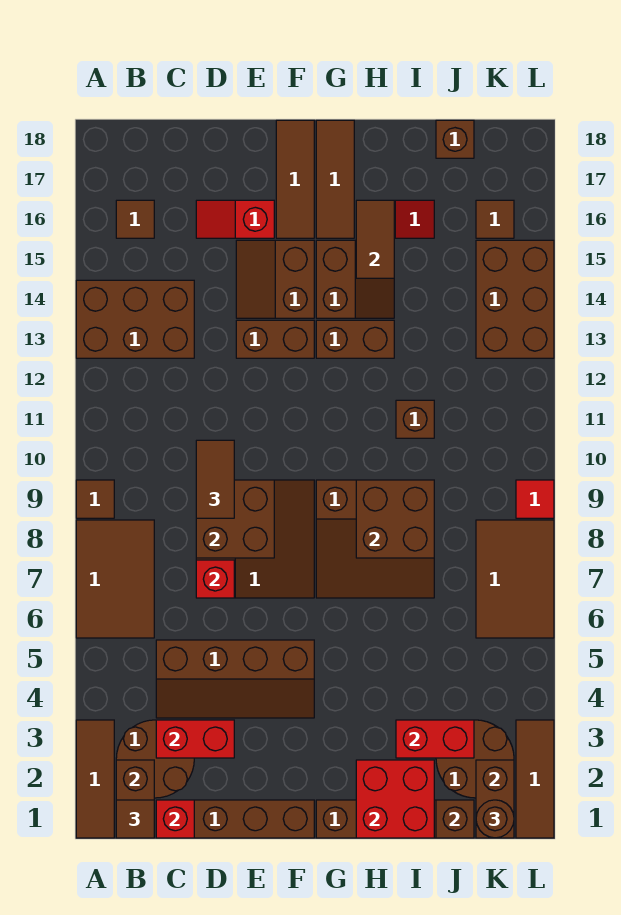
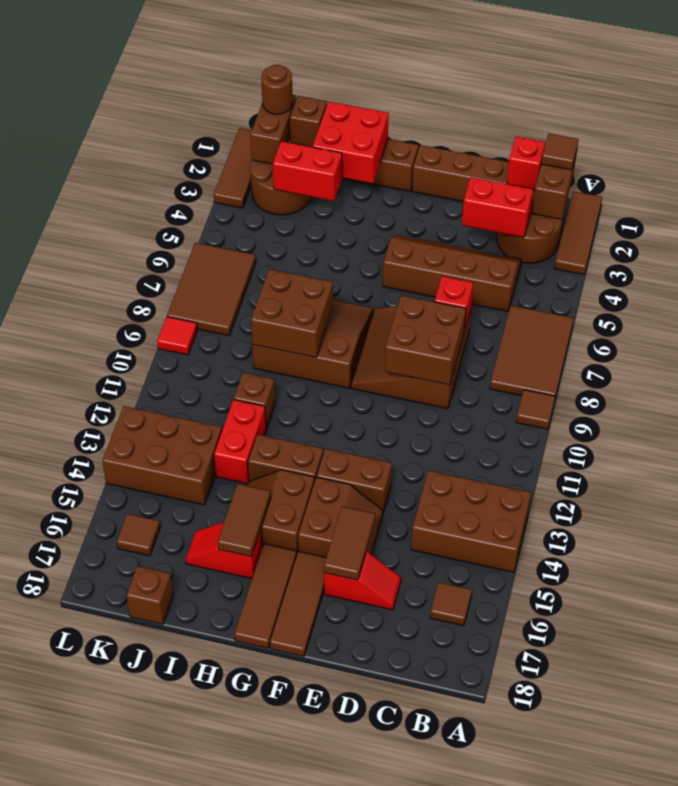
brown 1x2 tile [196,440,234,518] -> brown 1x2 tile moved to [324,506,375,580]
none -> red 1x2 brick [214,400,266,484]
brown 2x3 brick [476,240,554,358] -> brown 2x3 brick turned to [102,406,222,505]

